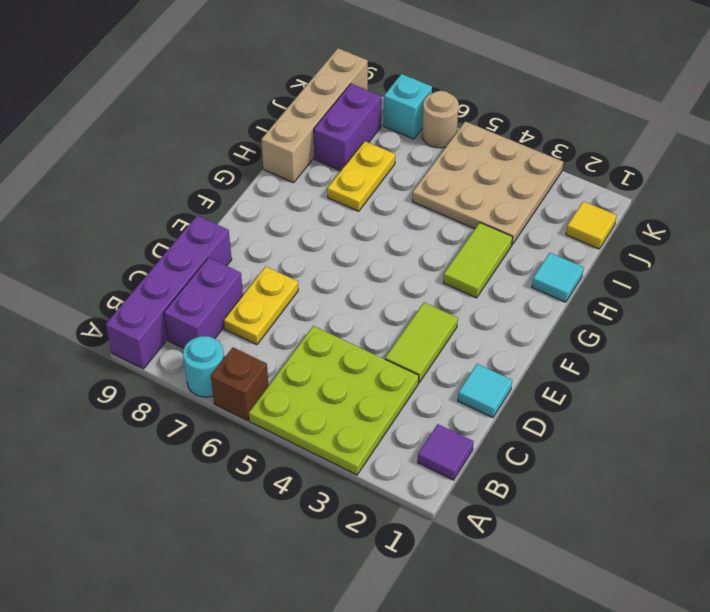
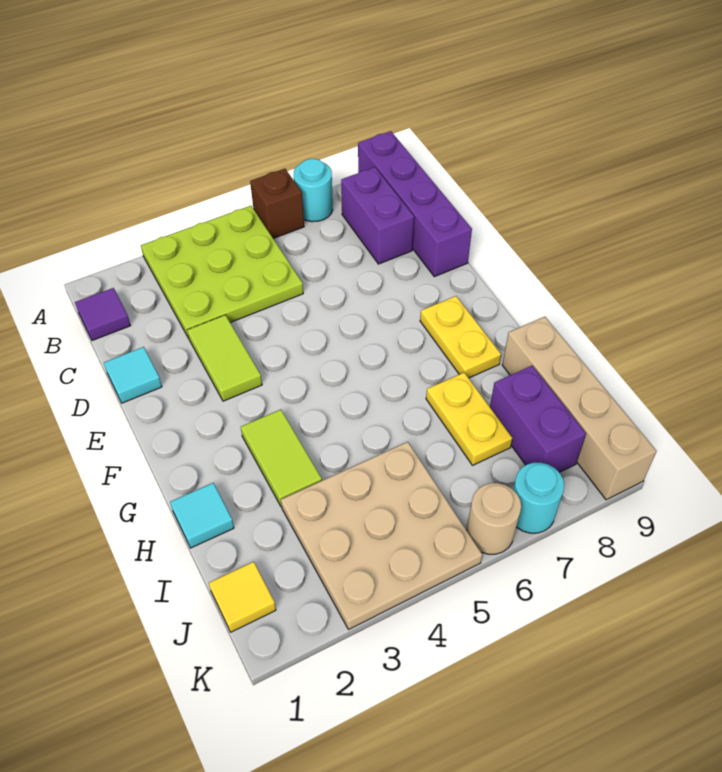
yellow 1x2 plate [224,267,298,345] -> yellow 1x2 plate moved to [420,296,501,378]
cyan 1x1 brick [383,74,432,139] -> cyan 1x1 round brick [513,463,564,533]

